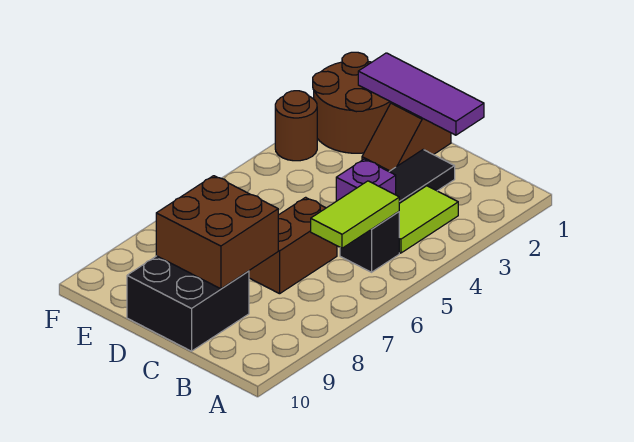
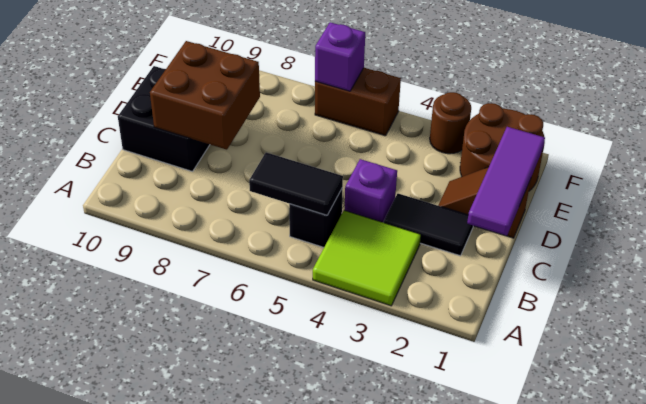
lime 1x2 tile [399,186,458,253] -> lime 2x2 tile [313,210,421,306]
lime 1x2 tile [311,181,399,248] -> black 1x2 tile [249,152,343,215]
brown 1x2 brick [249,197,337,294] -> brown 1x2 brick moved to [315,68,401,136]
none -> purple 1x1 brick [315,22,365,91]

